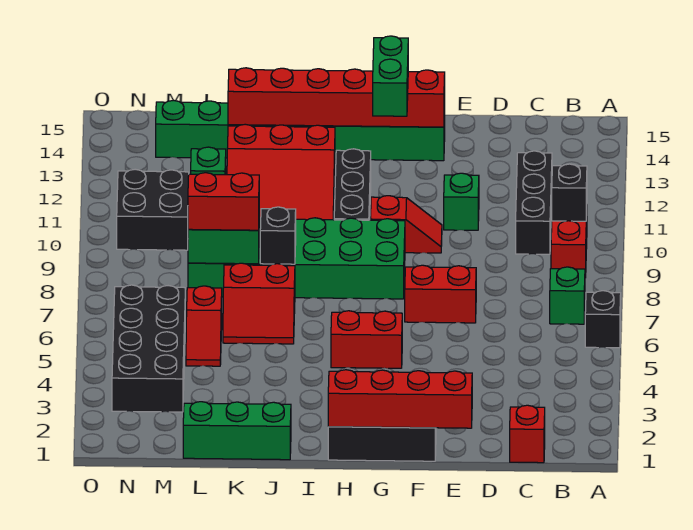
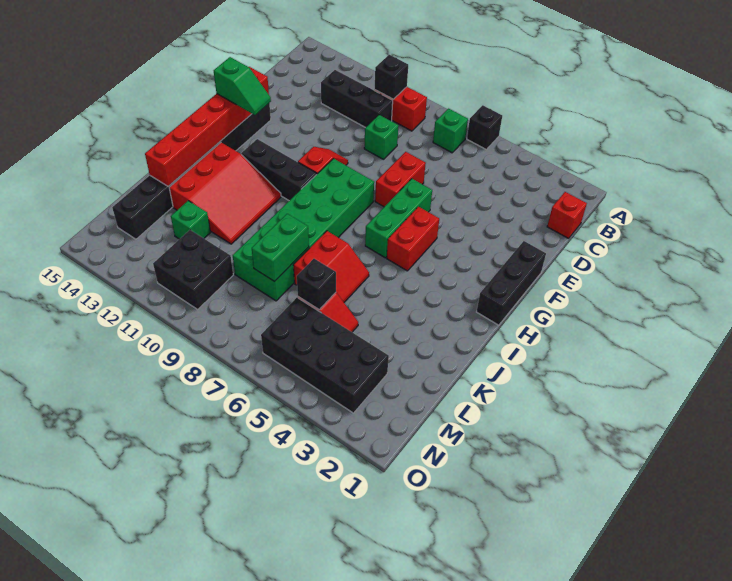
red 1x4 brick [328,370,472,428] -> none
green 1x1 brick [444,173,479,230] -> green 1x1 brick moved to [364,115,398,159]
green 1x8 brick [156,100,445,161] -> black 1x8 brick [112,103,271,239]
green 1x2 brick [373,36,408,116] -> green 1x2 slope [214,57,271,115]
green 1x3 brick [183,402,291,460] -> green 1x3 brick moved to [365,179,432,258]
black 1x1 brick [260,207,296,264] -> black 1x1 brick moved to [297,259,336,309]
red 1x2 brick [188,173,259,230] -> none

